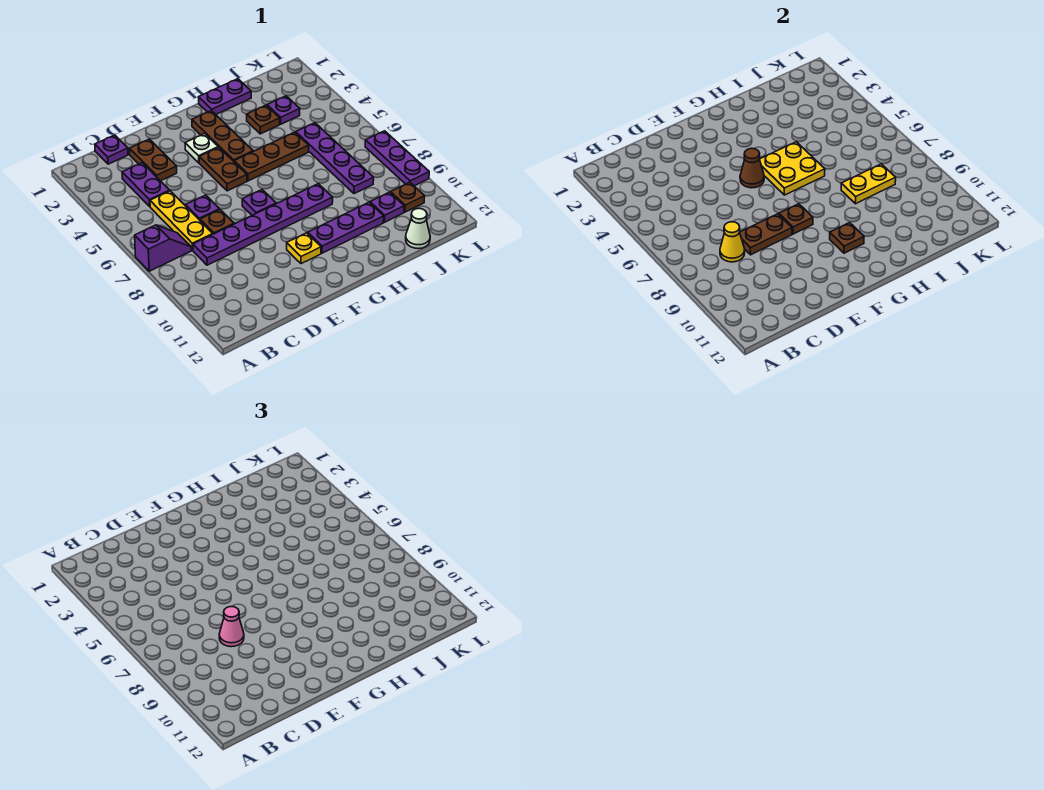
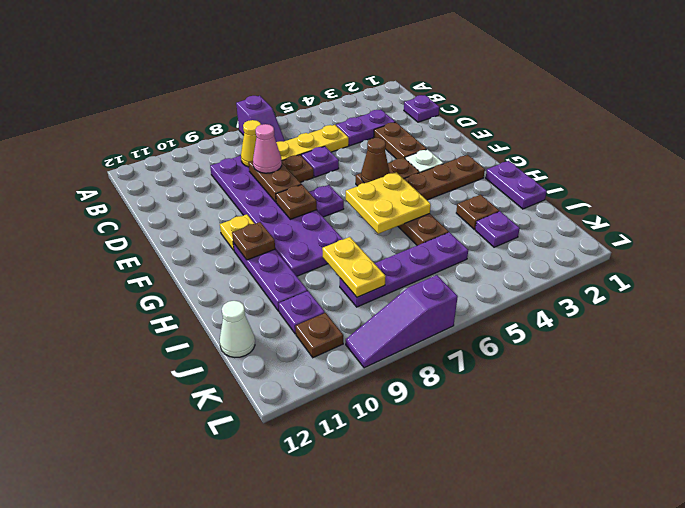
purple 1x6 plate [193,184,333,265] -> purple 2x6 plate [210,156,343,276]
brown 1x2 plate [130,139,177,181] -> brown 1x2 plate turned to [374,122,427,159]
purple 1x3 plate [365,131,429,186] -> purple 1x3 slope [346,275,458,368]

